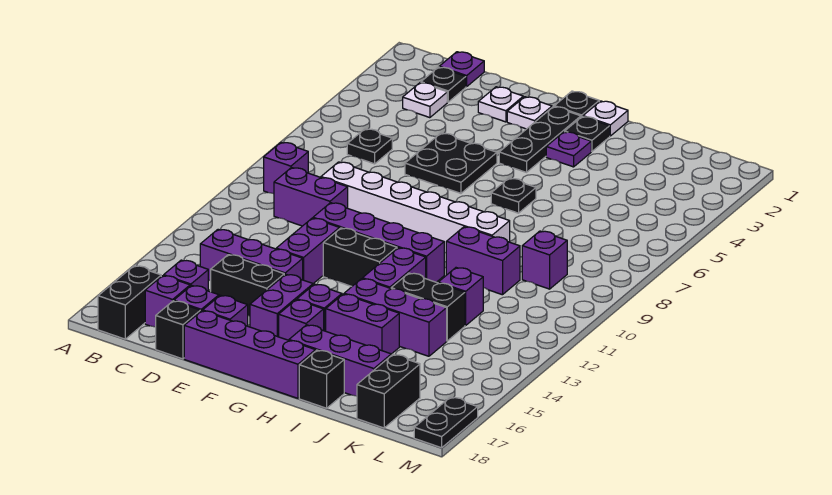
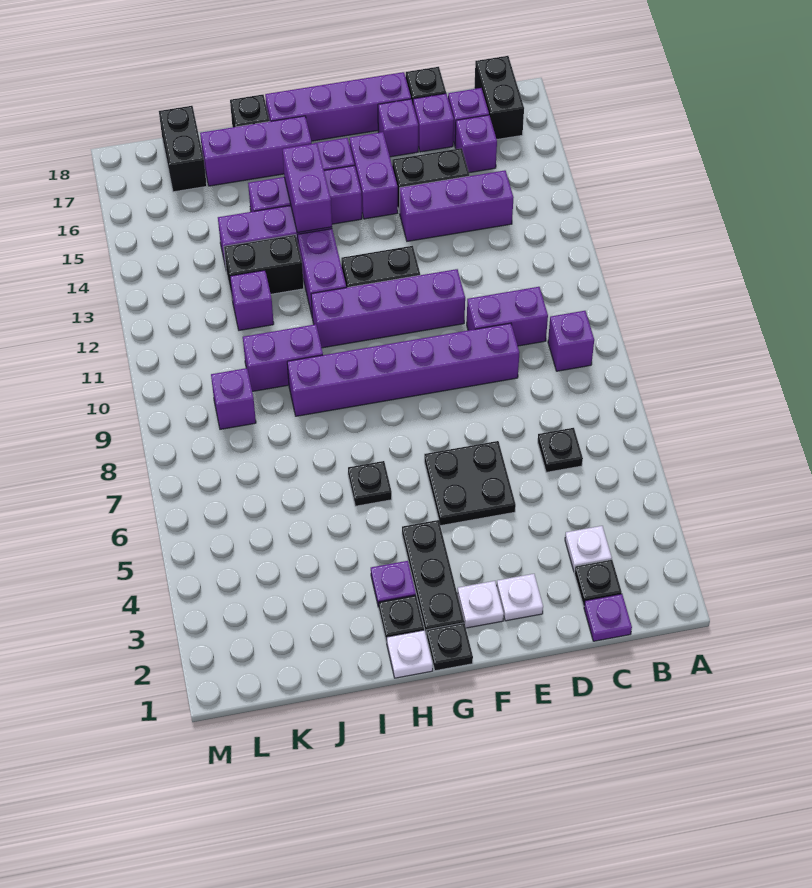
white 1x6 brick [321,162,510,253] -> purple 1x6 brick [287,323,519,416]
purple 1x2 brick [276,218,340,284] -> purple 1x2 brick moved to [282,143,332,233]
black 1x2 plate [414,397,478,448] -> none

